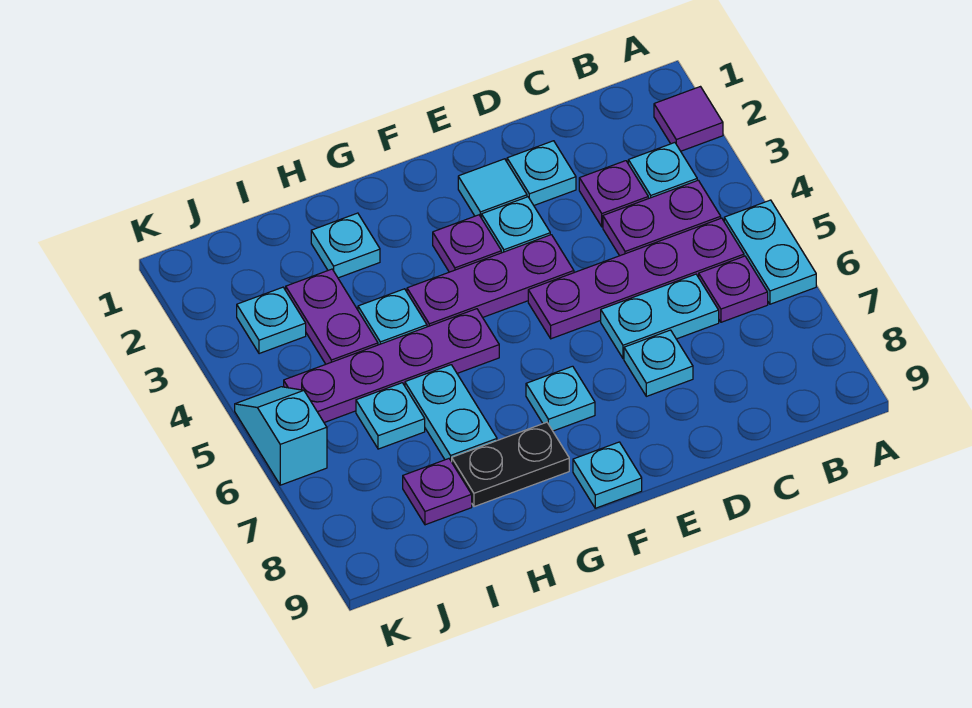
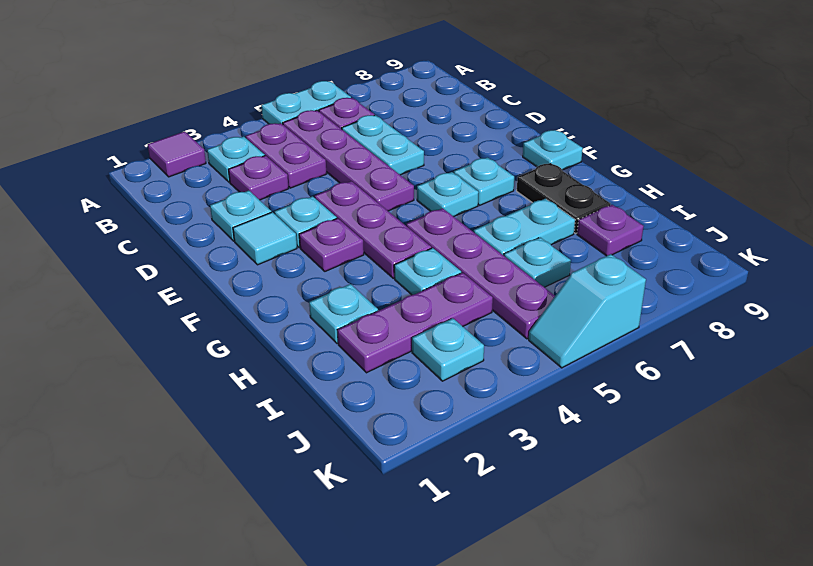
cyan 1x1 plate [624,330,693,396] -> cyan 1x1 plate moved to [417,172,479,217]
purple 1x2 plate [286,269,378,364] -> purple 1x3 plate [337,273,493,373]

